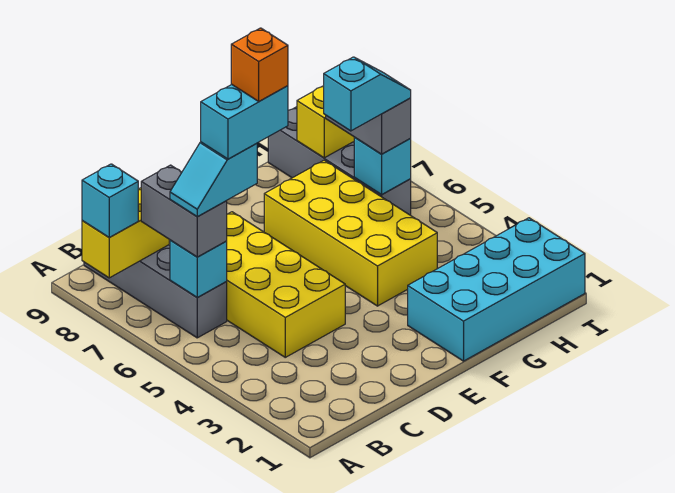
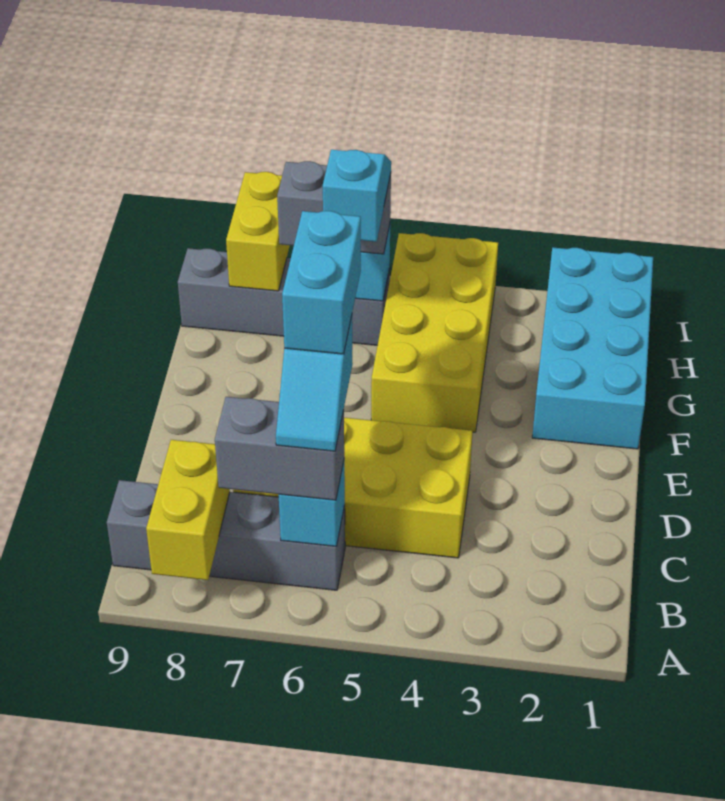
cyan 1x1 brick [82,164,138,238] -> none
orange 1x1 brick [231,28,288,101] -> none
yellow 2x4 brick [264,160,437,306] -> yellow 2x4 brick turned to [371,233,498,432]

